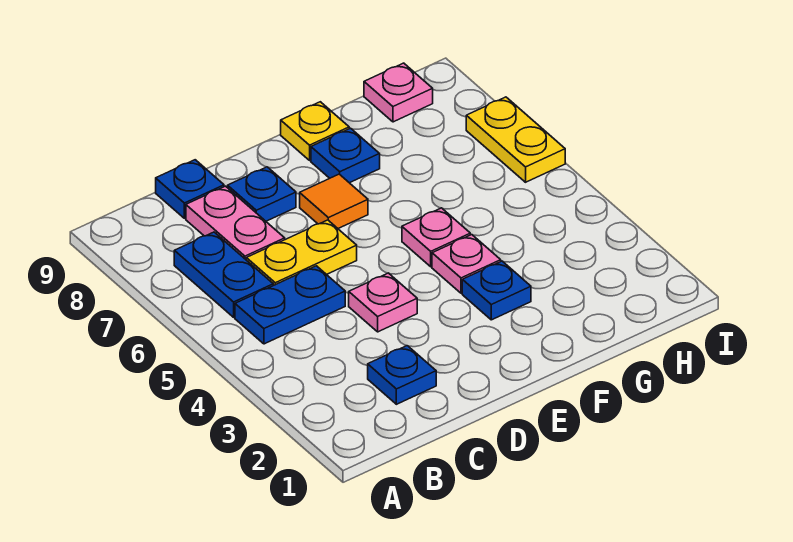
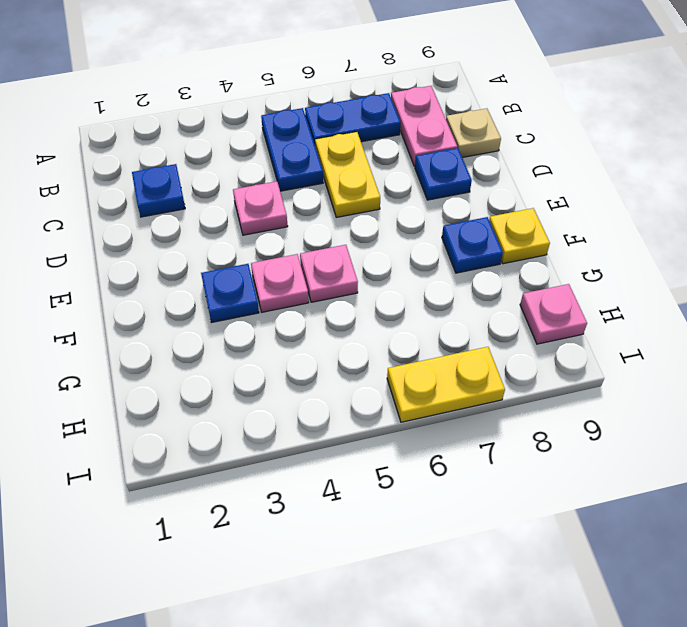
pink 1x2 plate [186,186,285,259] -> pink 1x2 plate turned to [391,86,457,166]
blue 1x1 plate [156,160,224,218] -> tan 1x1 plate [446,109,501,158]
orange 1x1 tile [300,174,368,228] -> none

